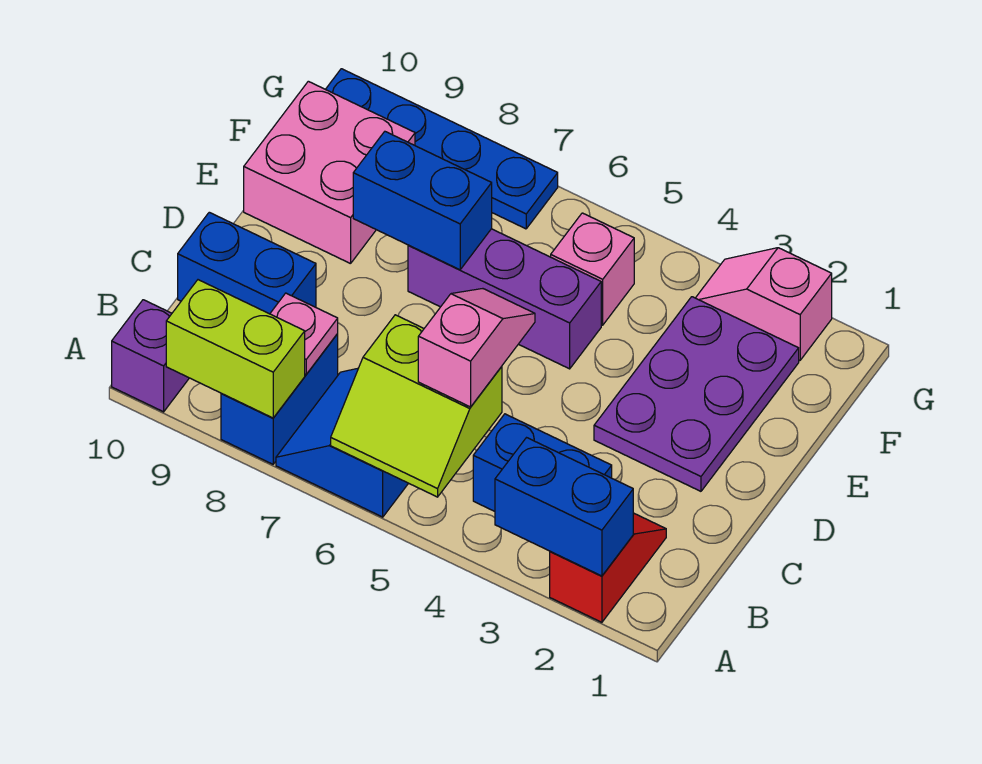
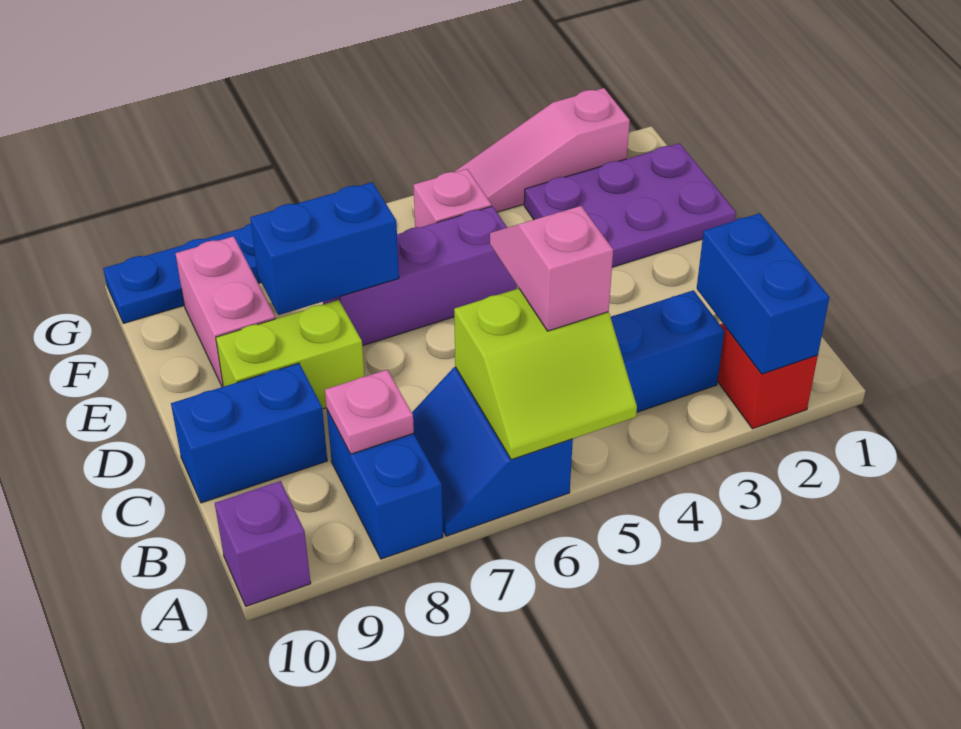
blue 1x2 brick [495,438,633,576] -> blue 1x2 brick turned to [697,213,829,374]
lime 1x2 brick [166,280,305,418] -> lime 1x2 brick moved to [216,300,364,409]
purple 2x3 plate [594,297,799,491] -> purple 2x3 plate turned to [524,143,736,267]
pink 2x2 brick [244,81,415,264] -> pink 1x2 brick [175,236,276,387]
pink 1x2 slope [696,248,832,360] -> pink 1x3 slope [454,88,630,212]

